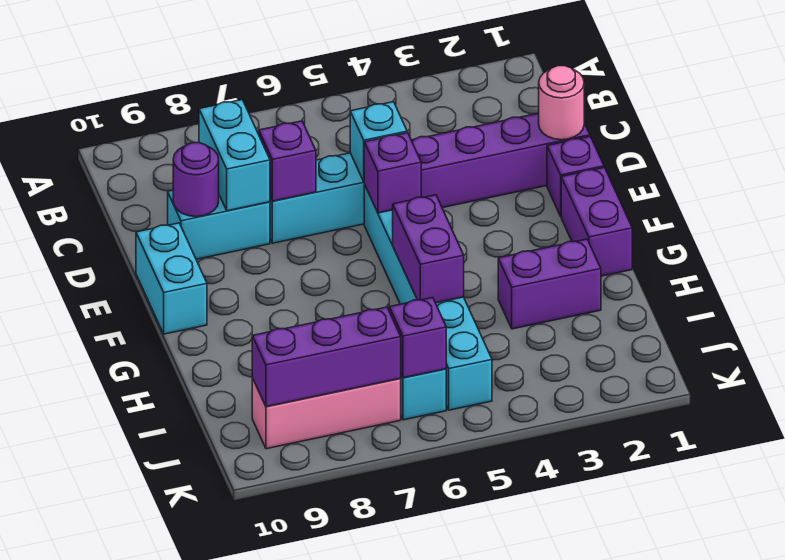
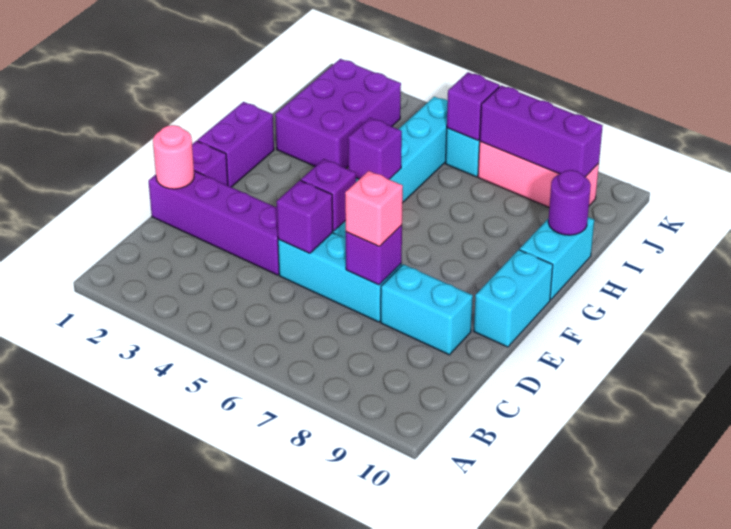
cyan 1x2 brick [199,100,270,211] -> cyan 1x2 brick moved to [520,217,594,300]
cyan 1x1 brick [350,102,407,181] -> purple 1x1 brick [277,180,333,253]
none -> pink 1x1 brick [345,171,403,246]
purple 1x1 round brick [173,143,219,217] -> purple 1x1 round brick moved to [548,170,591,235]
purple 1x2 brick [393,195,464,303] -> purple 1x1 brick [348,118,402,179]
purple 1x2 brick [498,239,601,329] -> purple 2x3 brick [275,59,401,168]

